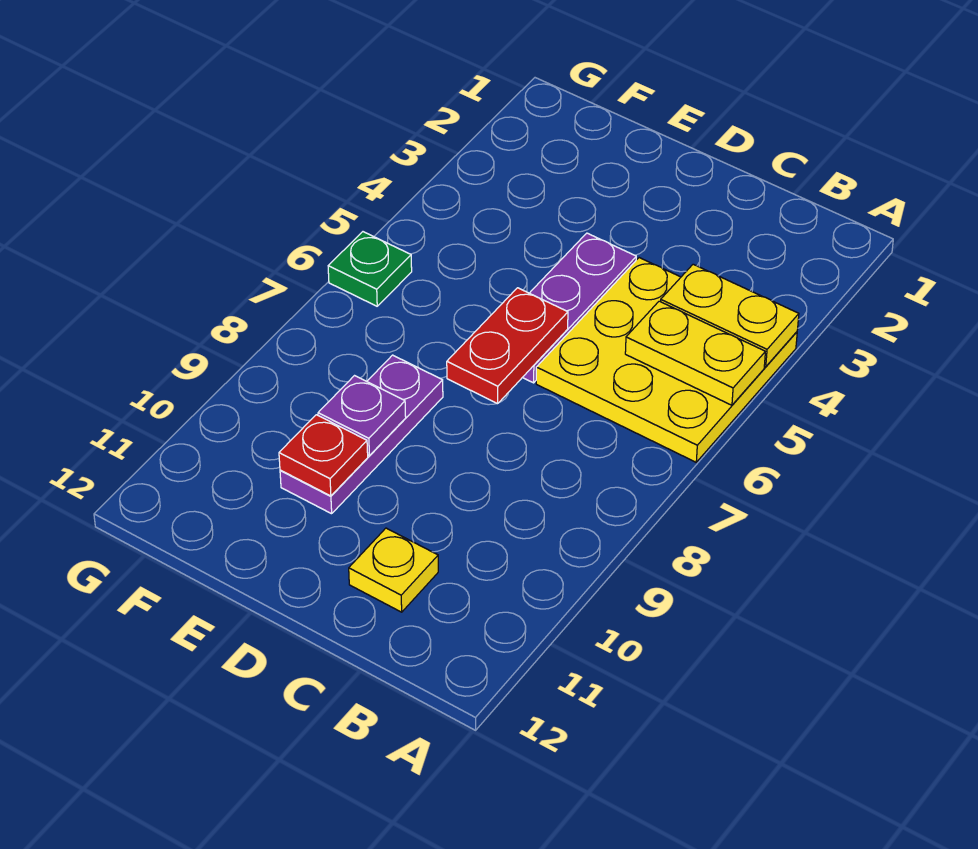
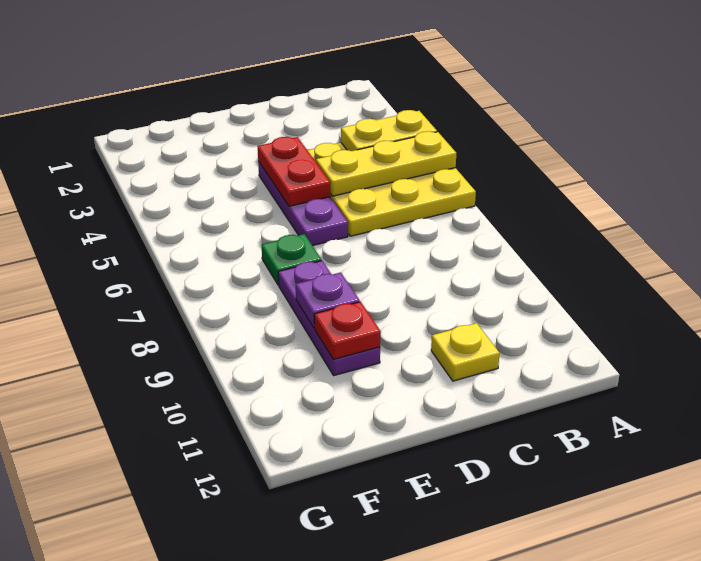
yellow 1x2 plate [625,301,765,405] -> yellow 1x3 plate [316,131,456,196]
red 1x2 plate [447,288,568,404] -> red 1x2 plate moved to [258,137,330,206]
green 1x1 plate [328,232,412,306] -> green 1x1 plate moved to [262,234,321,285]

